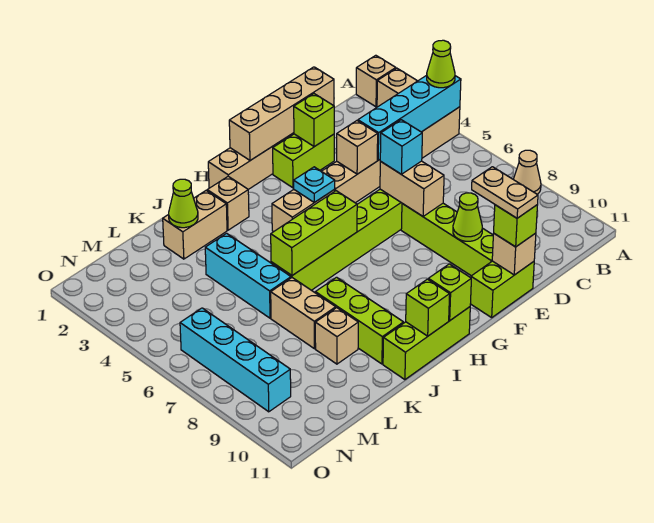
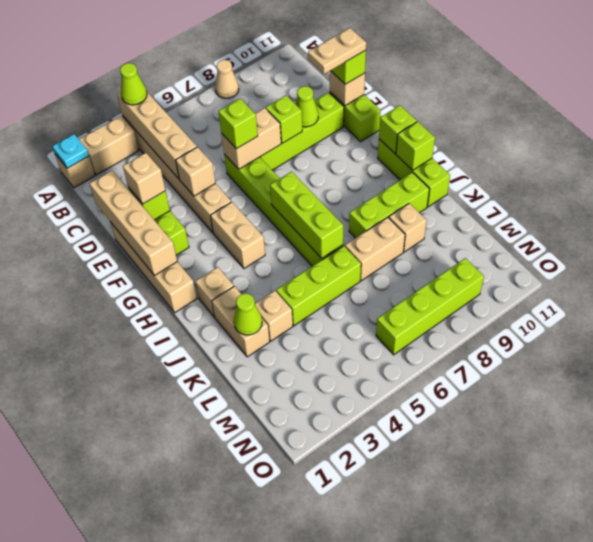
cyan 1x4 brick [358,75,461,160] -> tan 1x4 brick [117,92,197,179]
none -> tan 1x1 brick [123,153,165,204]
cyan 1x1 brick [380,120,422,174] -> lime 1x1 brick [218,99,258,149]
none -> lime 1x1 brick [266,95,302,143]
cyan 1x1 plate [294,167,335,202] -> cyan 1x1 plate moved to [52,134,89,168]
none -> tan 1x1 brick [255,291,293,341]
cyan 1x3 brick [205,233,291,318] -> lime 1x3 brick [276,246,361,326]
cyan 1x4 brick [180,308,291,412] -> lime 1x4 brick [376,258,484,355]

